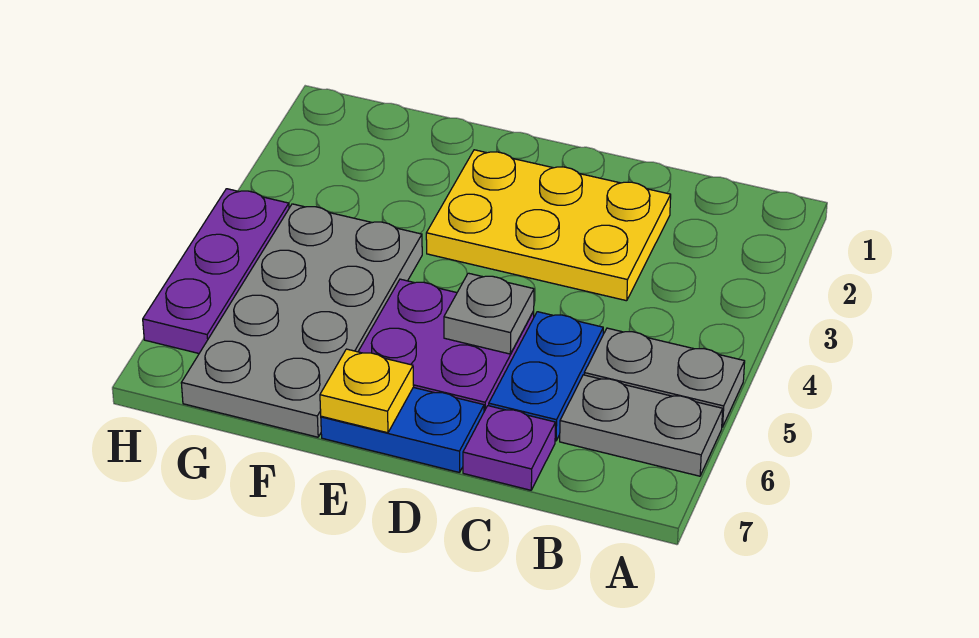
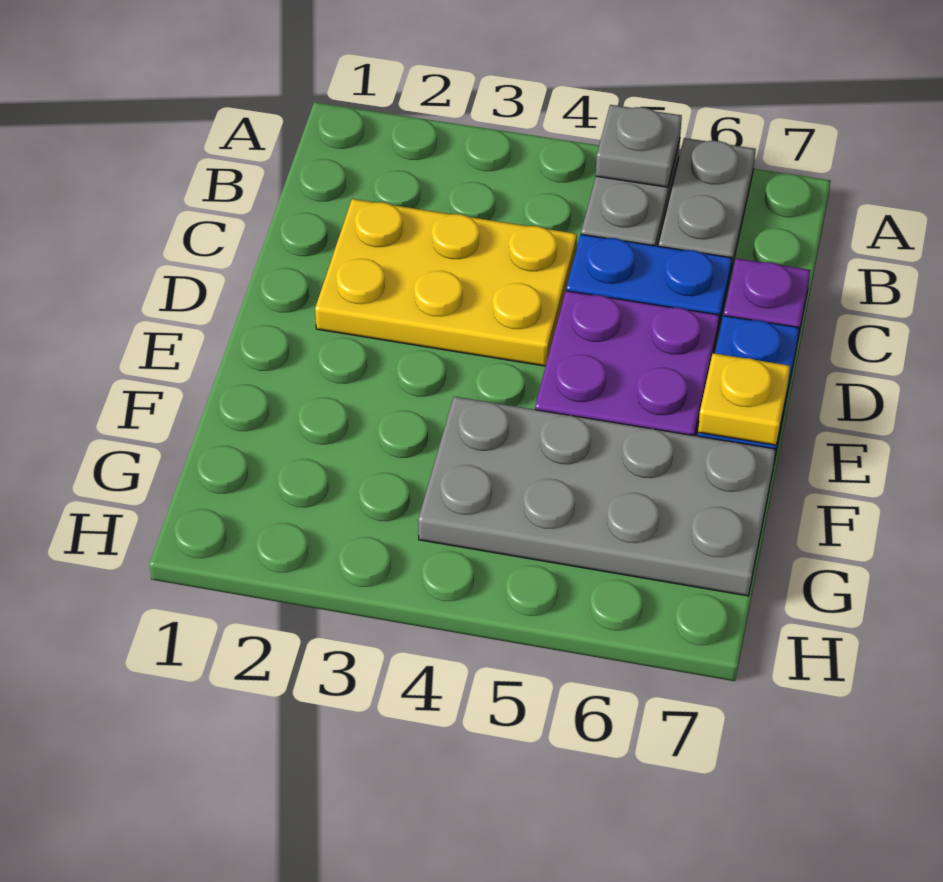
yellow 2x3 plate [426,150,671,301] -> yellow 2x3 plate turned to [315,199,577,366]
grey 1x1 plate [444,273,534,354] -> grey 1x1 plate moved to [596,105,682,187]
purple 1x3 plate [143,189,289,353] -> none

